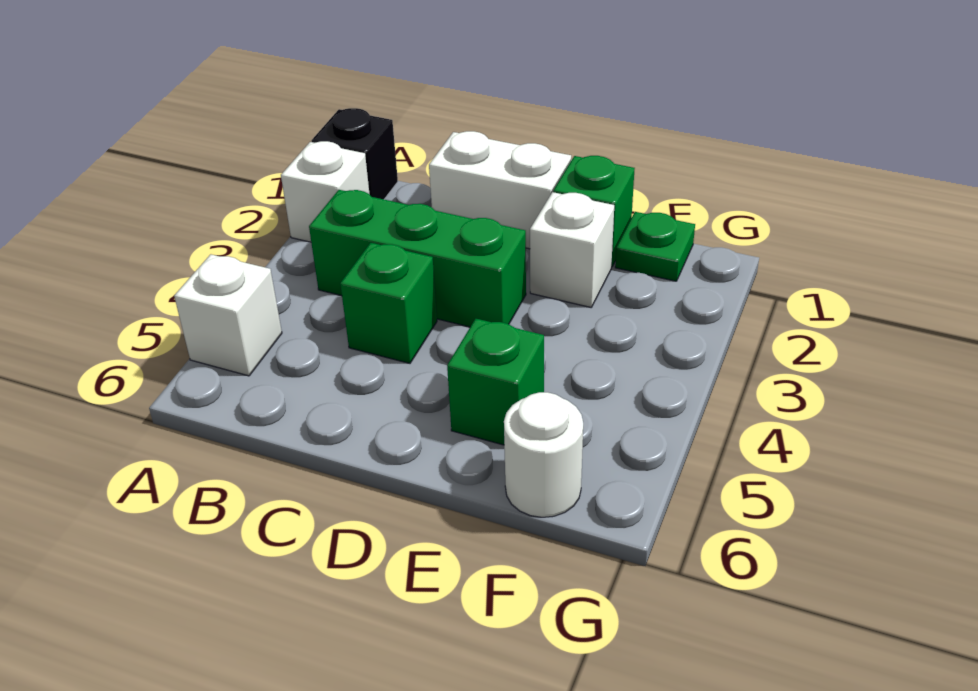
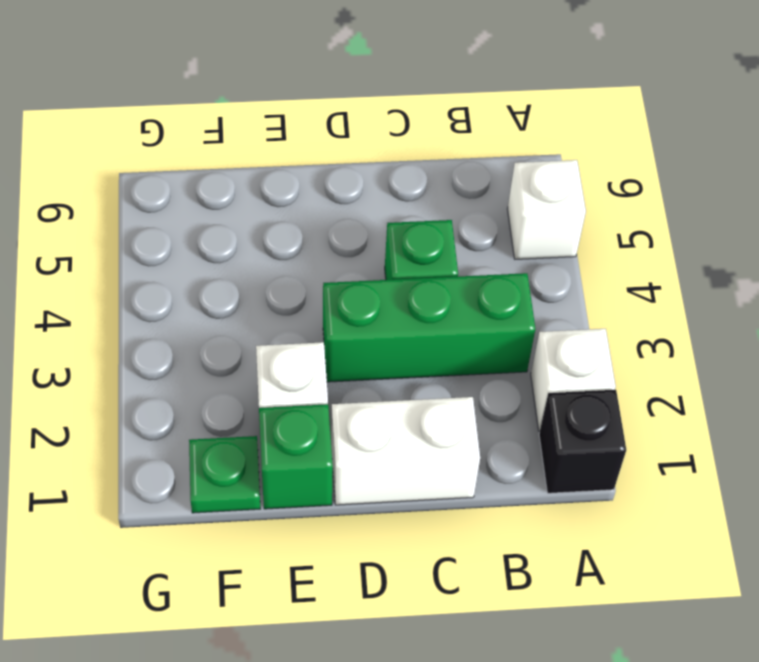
green 1x1 brick [447,319,544,445] -> none
white 1x1 round brick [504,392,583,517] -> none

